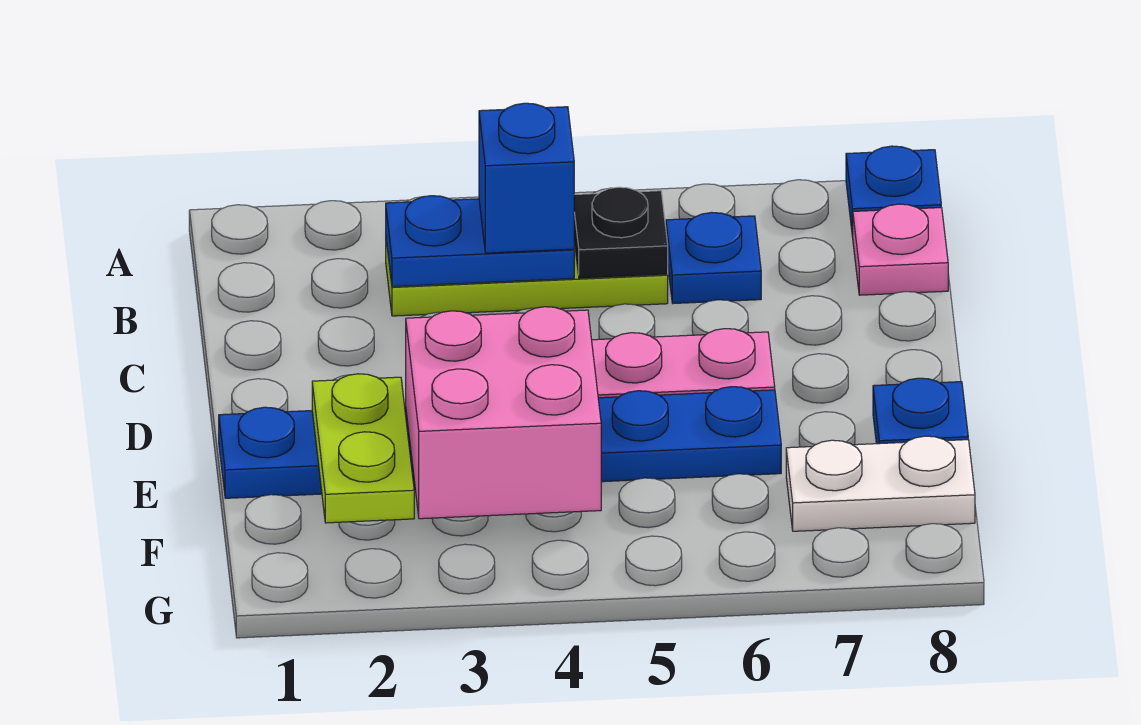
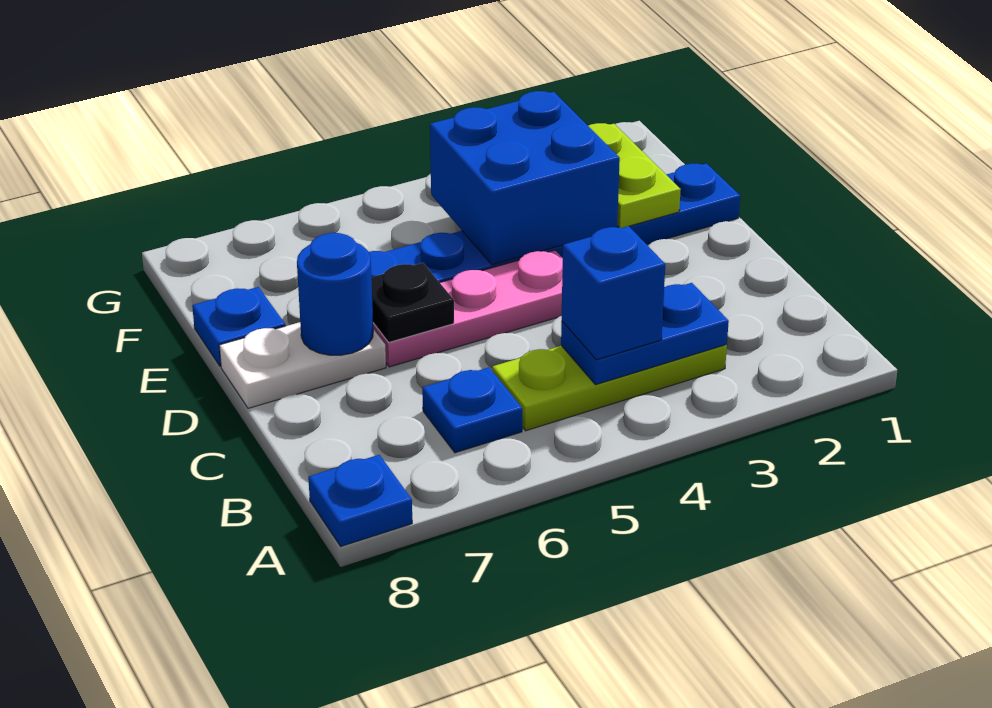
black 1x1 plate [574,187,668,278] -> black 1x1 plate moved to [371,263,454,342]
pink 1x1 plate [853,204,948,295] -> none
none -> blue 1x1 round brick [297,233,373,355]
pink 2x2 brick [406,307,601,519] -> blue 2x2 brick [430,91,620,265]
white 1x2 plate [786,436,975,531] -> white 1x2 plate moved to [219,322,386,408]

